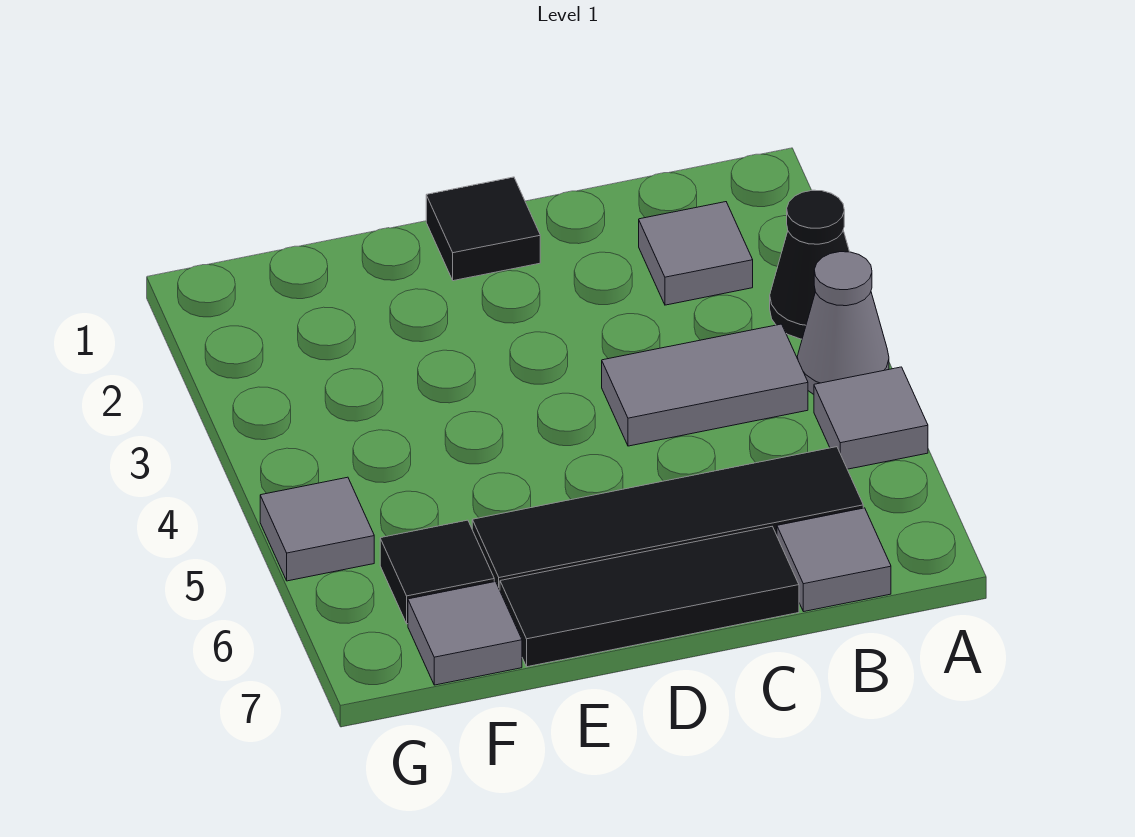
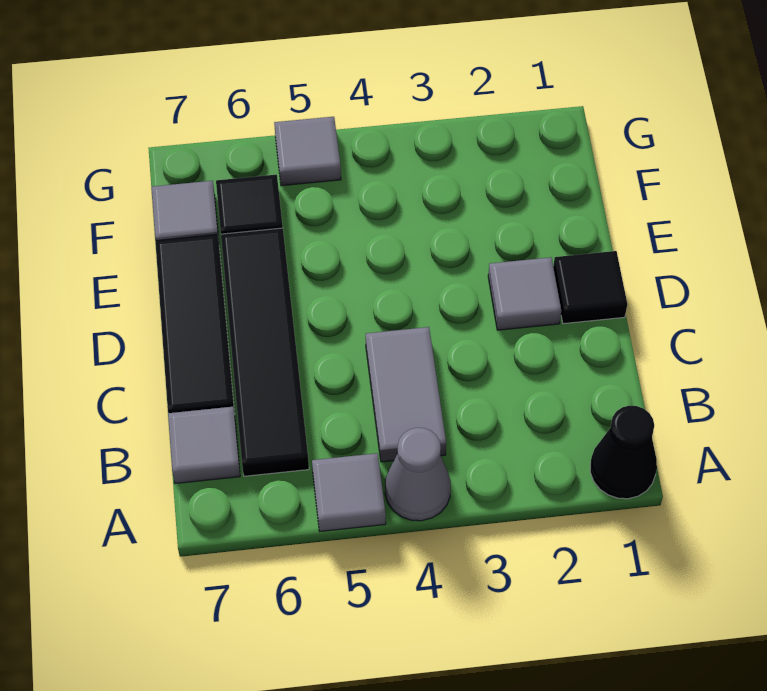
black 1x1 cone [770,190,849,339] -> black 1x1 cone moved to [590,406,657,499]
grey 1x1 tile [639,202,753,305] -> grey 1x1 tile moved to [488,257,561,330]

